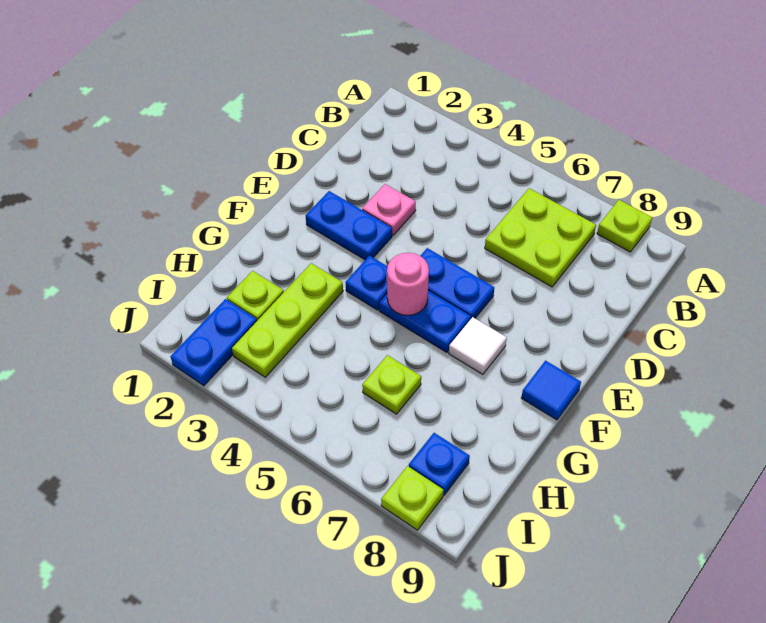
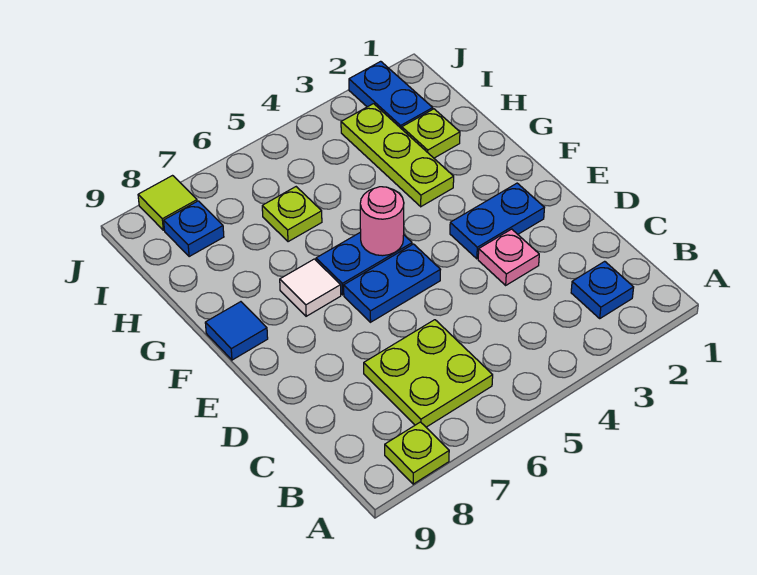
blue 1x1 plate [345,256,388,310] -> blue 1x1 plate moved to [571,261,634,318]
lime 1x1 plate [381,466,443,530] -> lime 1x1 tile [138,176,197,230]

